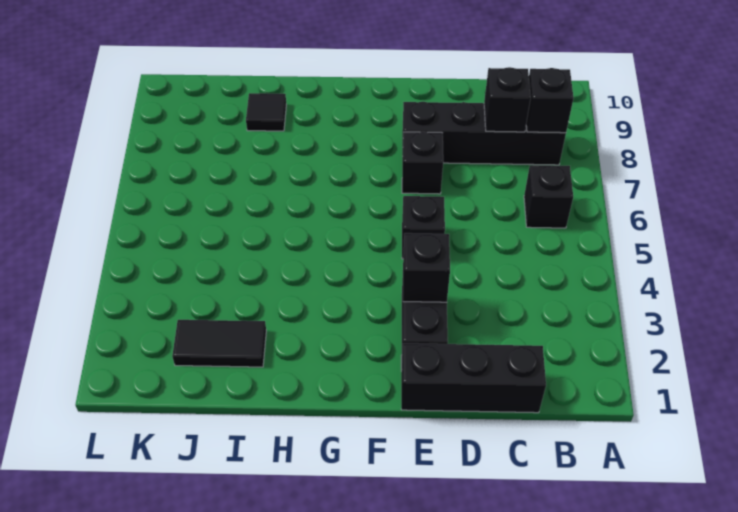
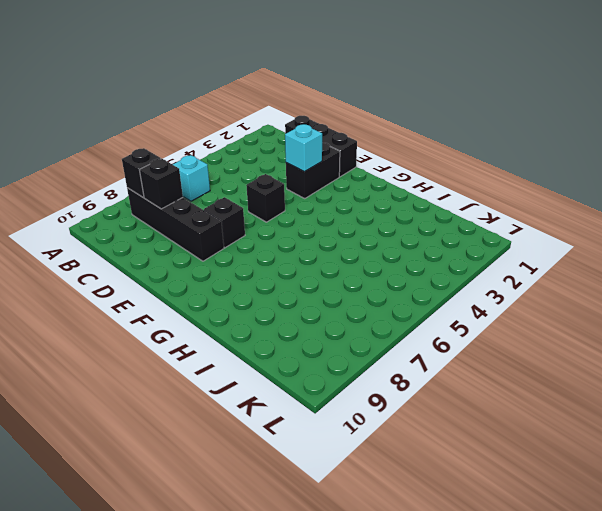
black 1x1 brick [524,165,573,228] -> cyan 1x1 brick [172,155,210,201]
black 1x1 brick [403,233,450,302] -> cyan 1x1 brick [285,124,322,172]
black 1x2 tile [172,320,266,367] -> none
black 1x1 tile [246,93,286,131] -> none

